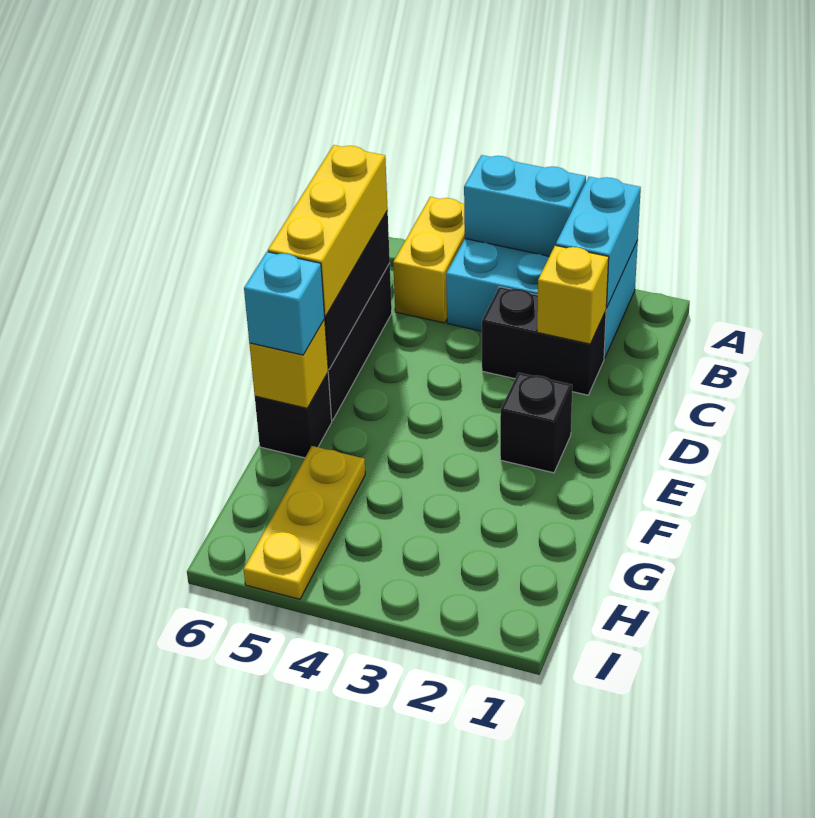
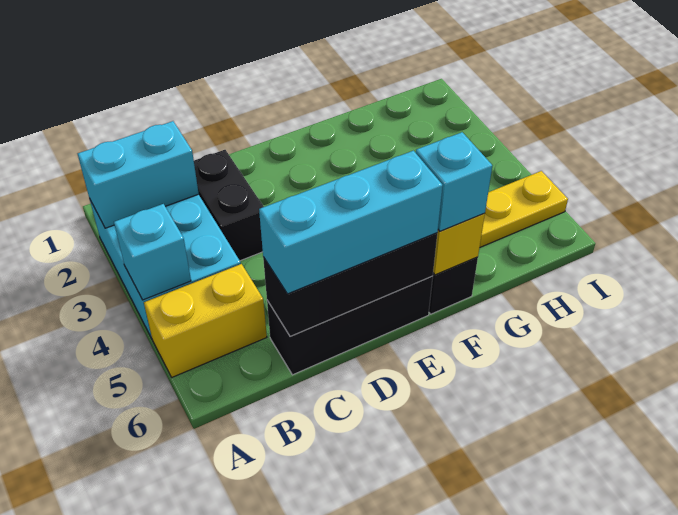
cyan 1x2 brick [464,155,586,256] -> cyan 1x1 brick [114,204,191,300]
yellow 1x1 brick [537,245,609,344] -> none
yellow 1x3 brick [268,145,388,316] -> cyan 1x3 brick [259,151,443,294]
black 1x1 brick [500,373,572,473] -> none

